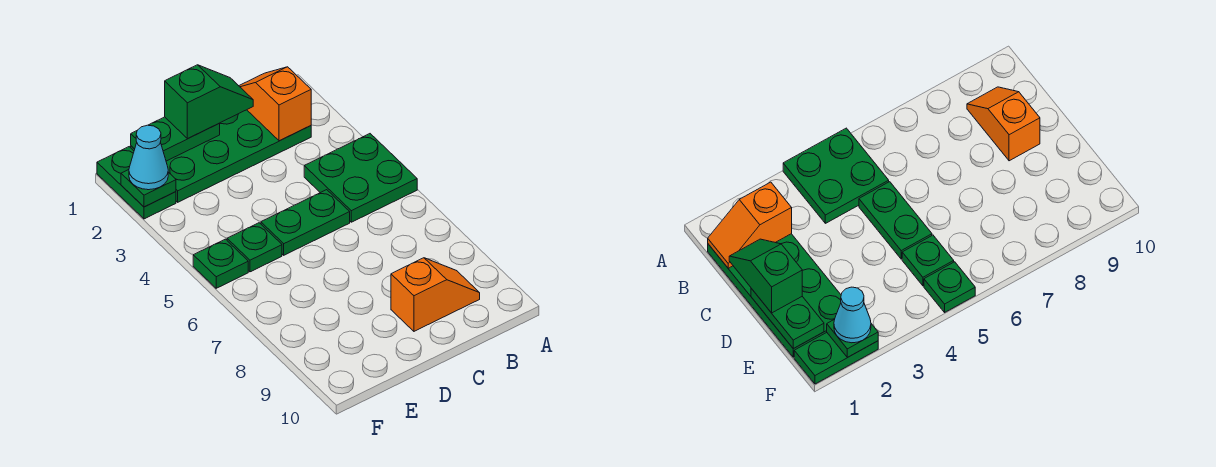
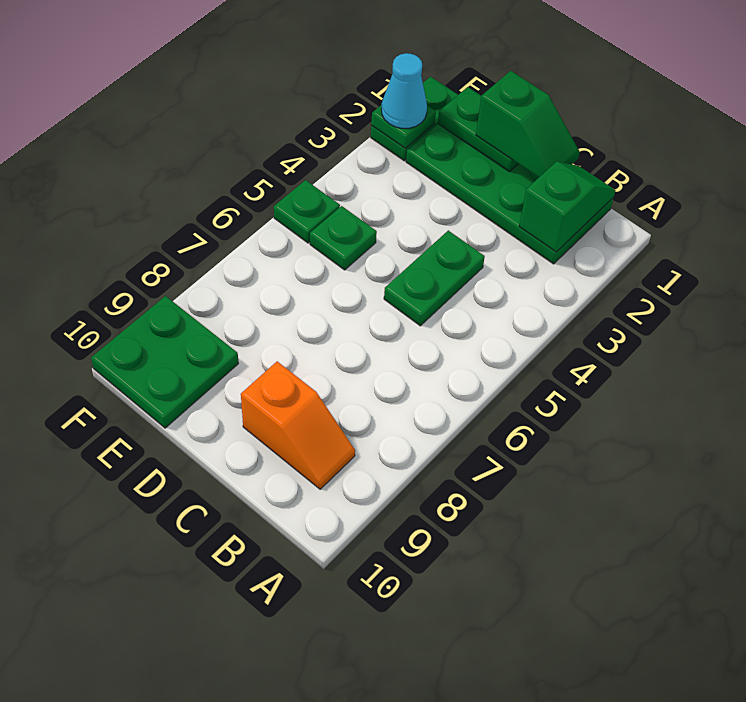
green 2x2 plate [304,134,417,222] -> green 2x2 plate moved to [91,296,238,428]
orange 1x2 slope [239,67,311,141] -> green 1x2 slope [519,161,616,252]
green 1x2 plate [261,190,350,255] -> green 1x2 plate turned to [384,230,485,326]

